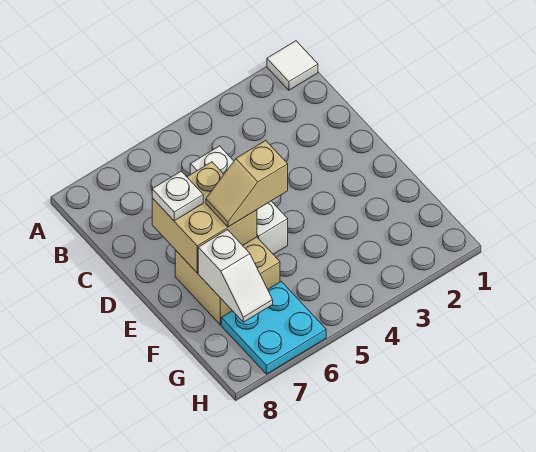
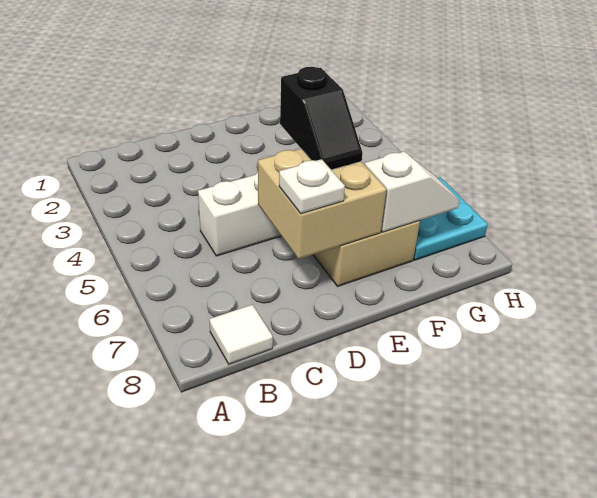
white 1x1 tile [267,41,318,90] -> white 1x1 tile moved to [209,305,273,364]
tan 1x2 slope [206,141,288,227] -> black 1x2 slope [280,67,363,170]

